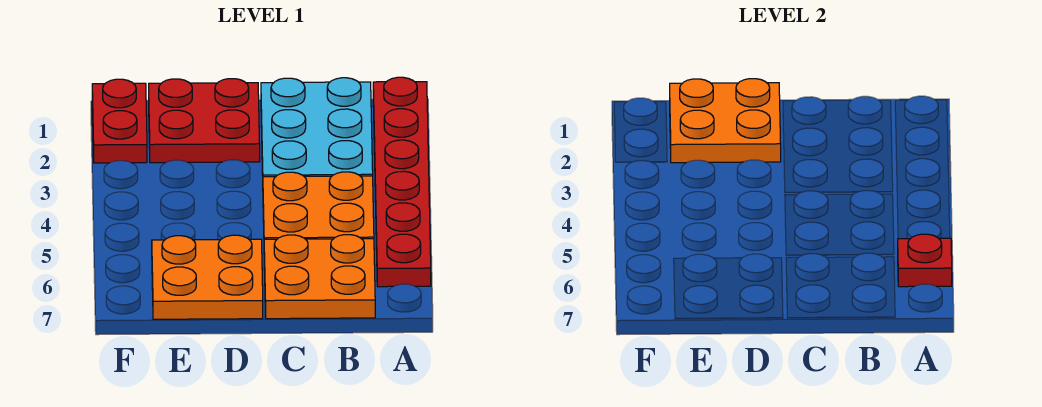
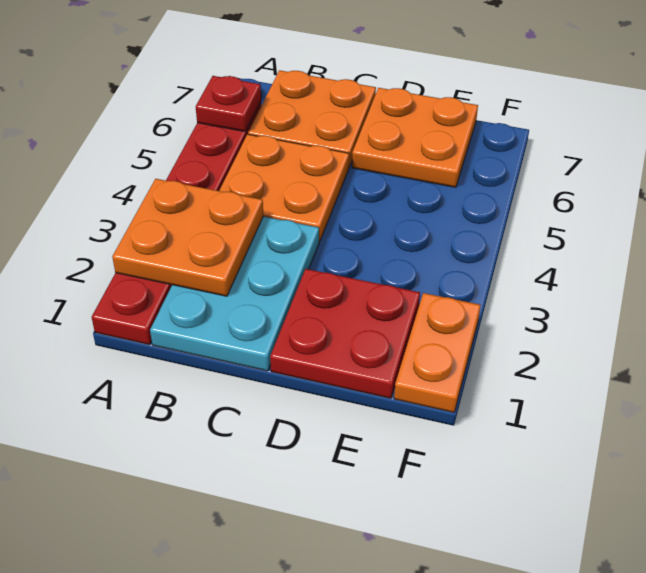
orange 2x2 plate [670,79,781,163] -> orange 2x2 plate moved to [112,179,263,296]
red 1x2 plate [92,79,147,163] -> orange 1x2 plate [394,293,481,412]

